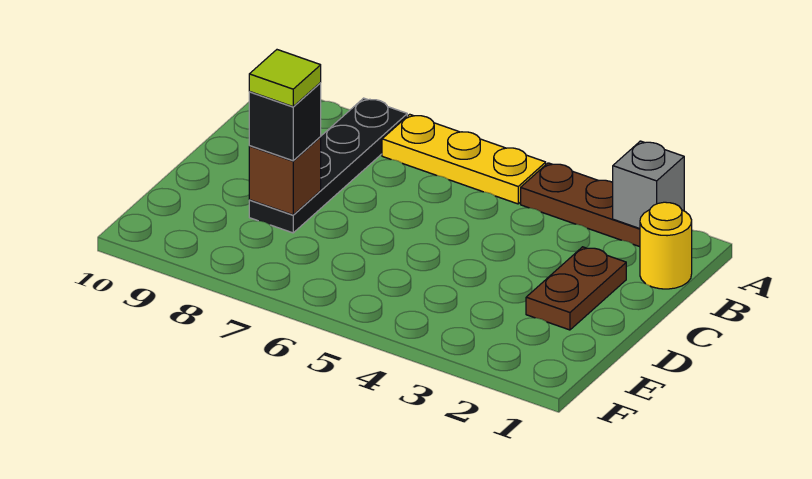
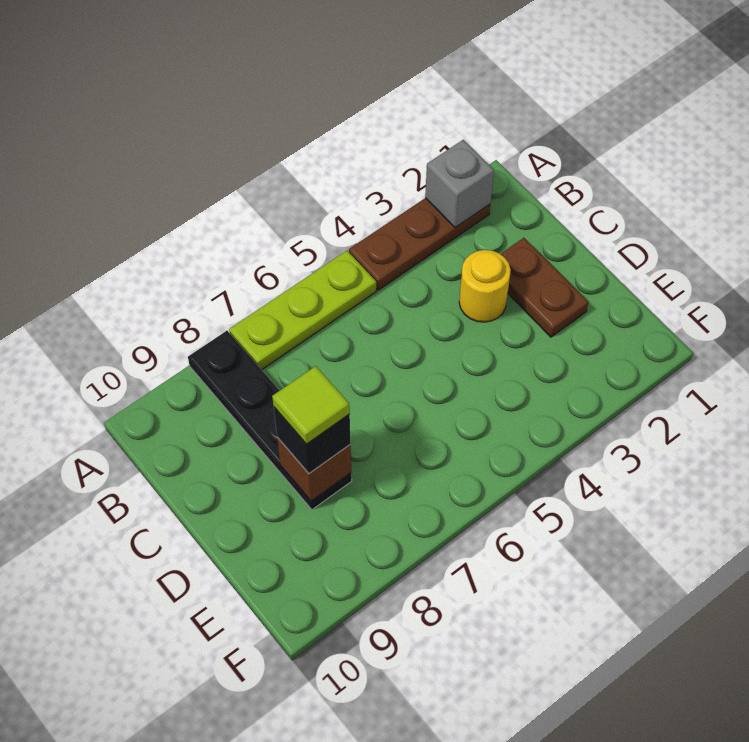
yellow 1x3 plate [382,114,546,204] -> lime 1x3 plate [229,251,376,370]
yellow 1x1 round brick [640,202,692,289] -> yellow 1x1 round brick moved to [459,250,511,322]

